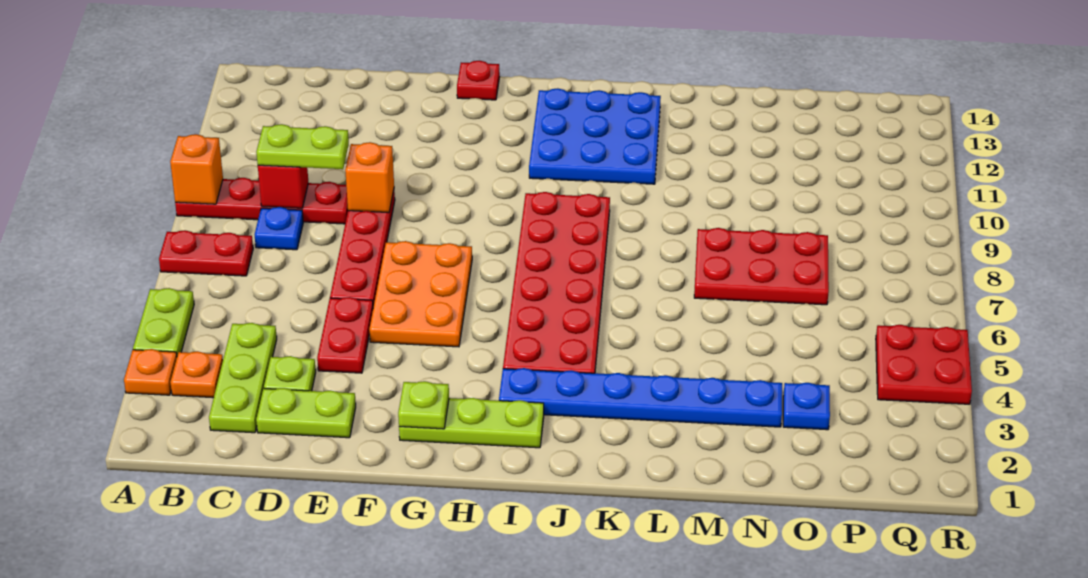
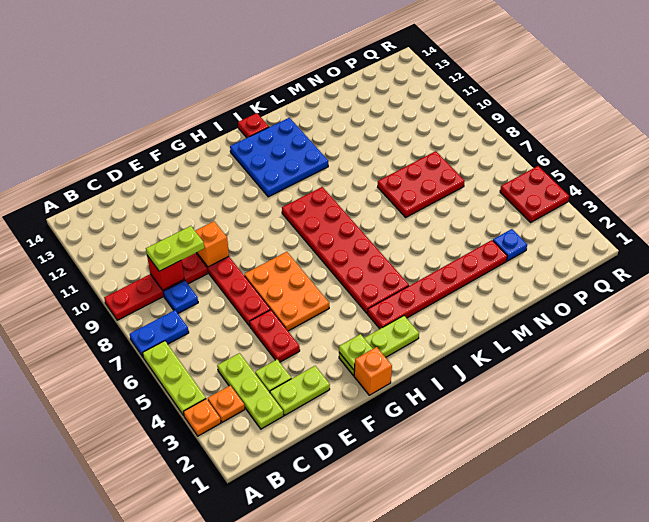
lime 1x2 plate [133,288,194,355] -> lime 1x3 plate [143,341,206,416]
red 1x2 plate [159,230,253,276] -> blue 1x2 plate [130,310,189,357]
orange 1x1 brick [170,134,223,204] -> orange 1x1 brick moved to [354,347,392,395]
red 1x1 plate [457,61,500,100] -> red 1x1 plate moved to [238,113,269,138]
blue 1x6 plate [499,368,782,427] -> red 1x6 plate [368,240,507,329]

